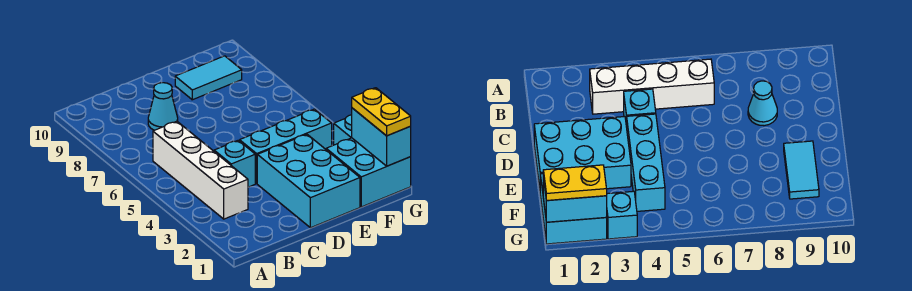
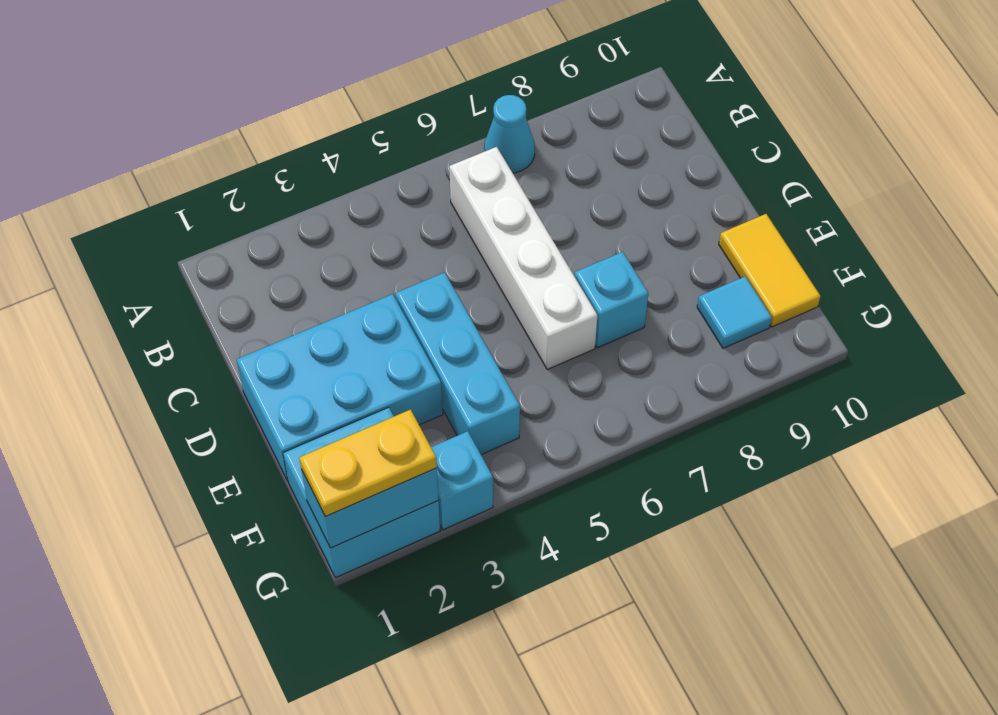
white 1x4 brick [153,121,248,219] -> white 1x4 brick turned to [449,147,597,370]
cyan 1x1 brick [214,140,255,187] -> cyan 1x1 brick moved to [575,252,648,348]
cyan 1x1 cone [148,83,178,130] -> cyan 1x1 cone moved to [484,95,535,173]
cyan 1x2 tile [175,56,242,100] -> cyan 1x1 tile [697,276,772,348]
none -> yellow 1x2 tile [719,214,820,327]

